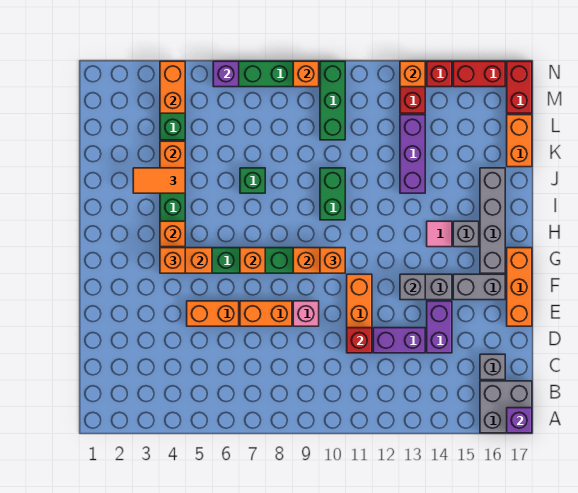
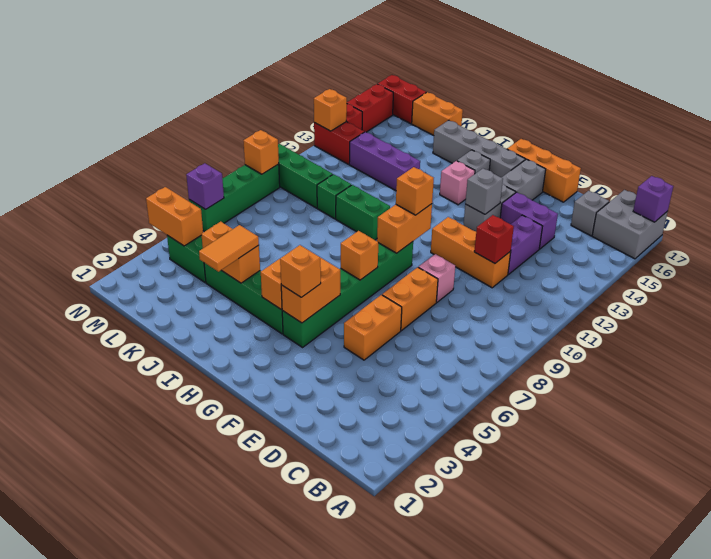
pink 1x1 tile [427,221,452,247] -> pink 1x1 brick [440,161,475,205]
green 1x1 brick [240,168,265,193] -> green 1x1 brick moved to [317,174,351,219]

